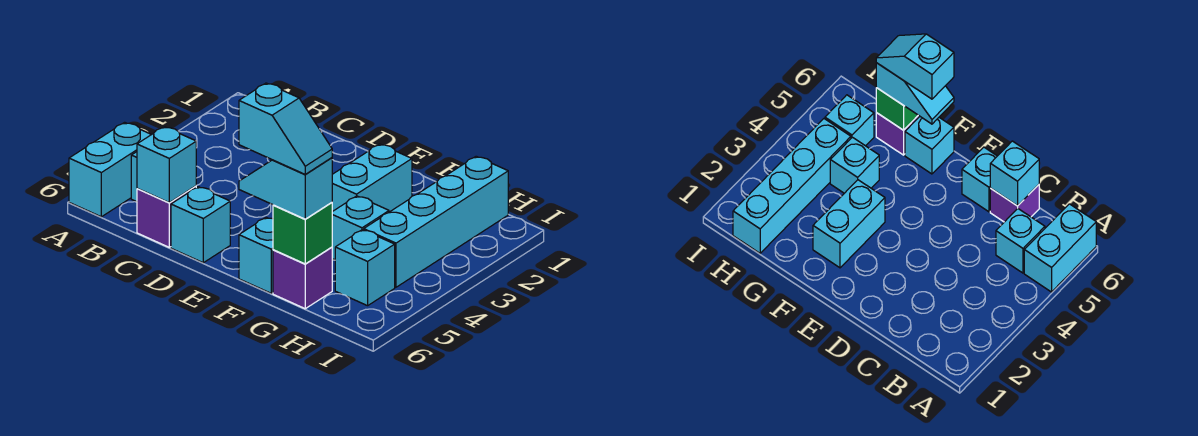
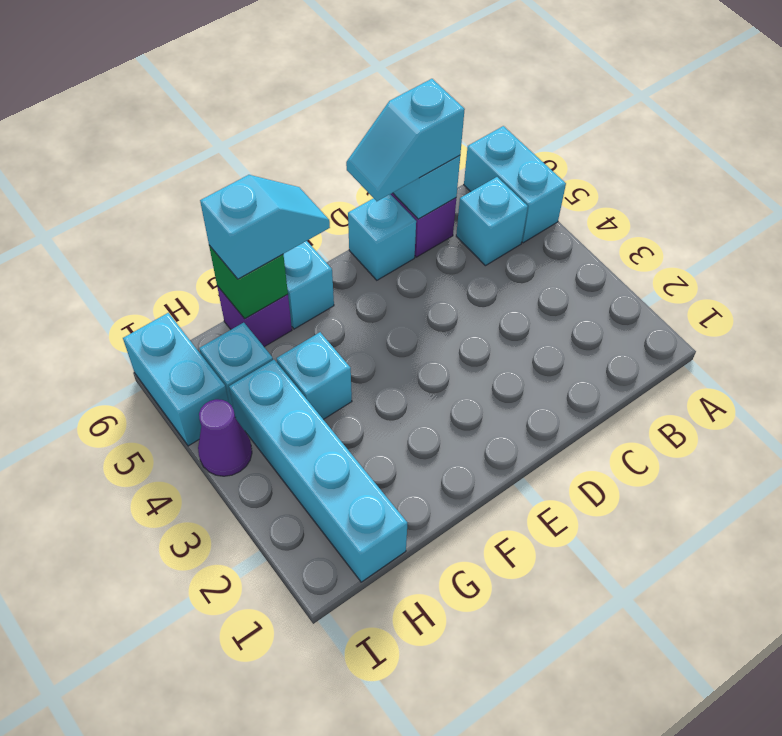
cyan 1x2 brick [332,144,412,212] -> cyan 1x2 brick moved to [123,313,229,446]
cyan 1x2 slope [239,83,332,174] -> cyan 1x2 slope moved to [346,79,465,201]
none -> purple 1x1 cone [198,399,252,476]

